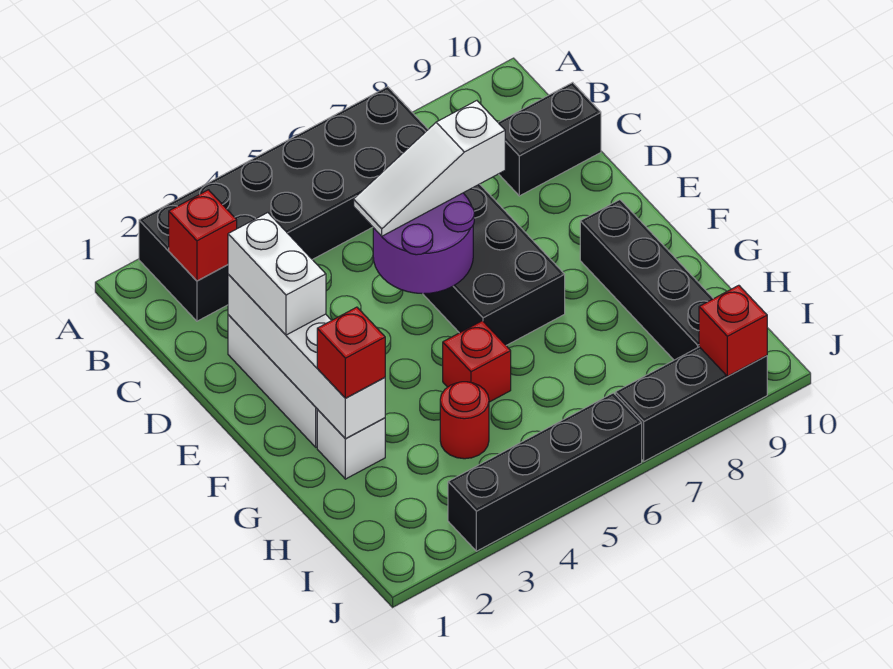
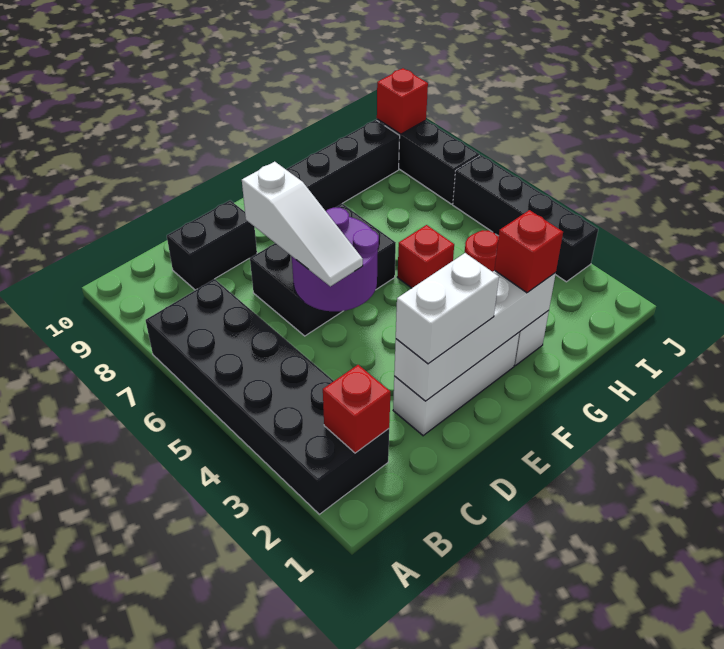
black 1x2 brick [498,82,601,196] -> black 1x2 brick turned to [167,200,257,290]

